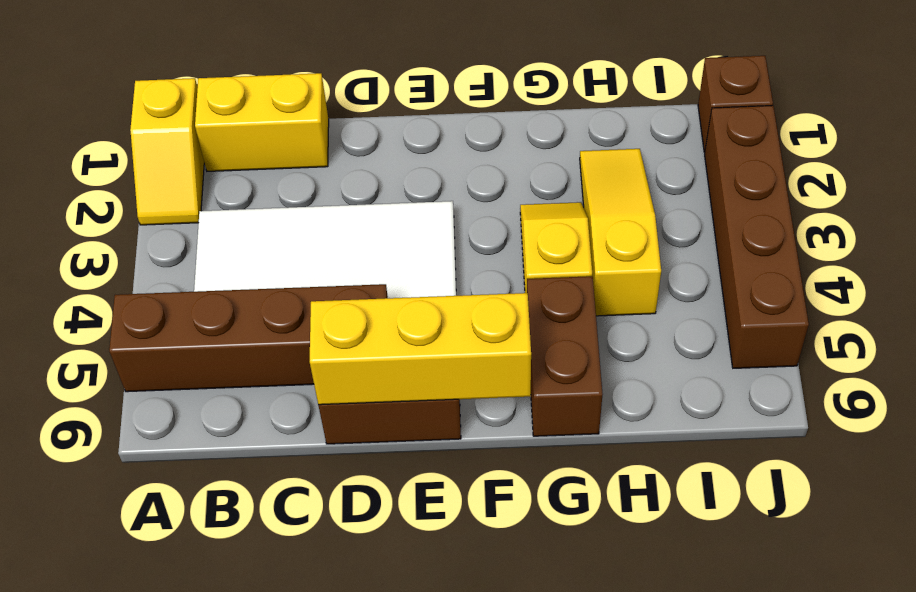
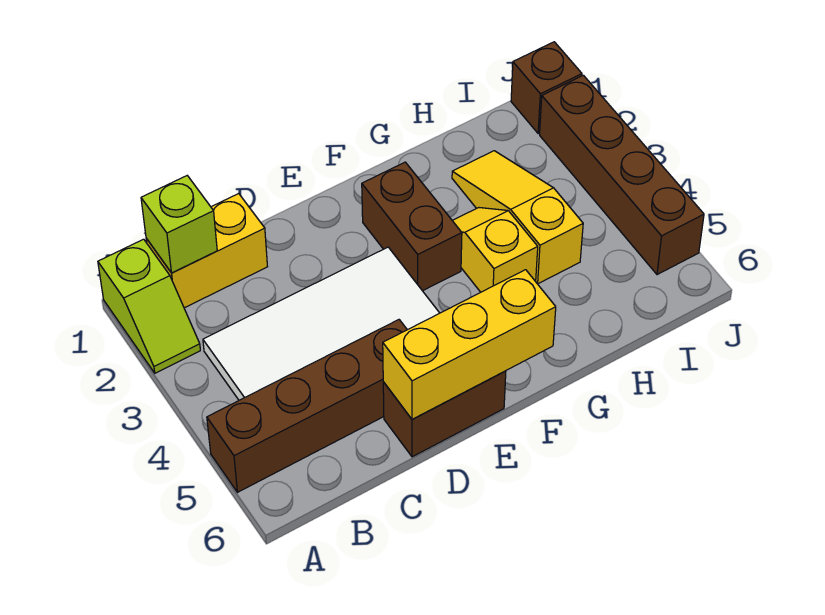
yellow 1x2 slope [130,78,204,225] -> lime 1x2 slope [98,239,200,373]
none -> lime 1x1 brick [141,176,217,273]
brown 1x2 brick [527,276,602,436] -> brown 1x2 brick moved to [362,162,462,291]

